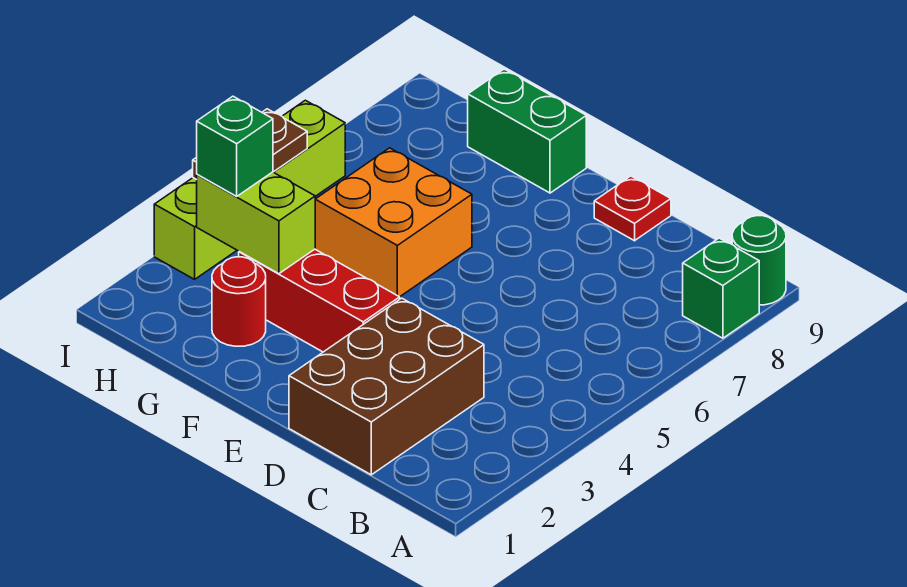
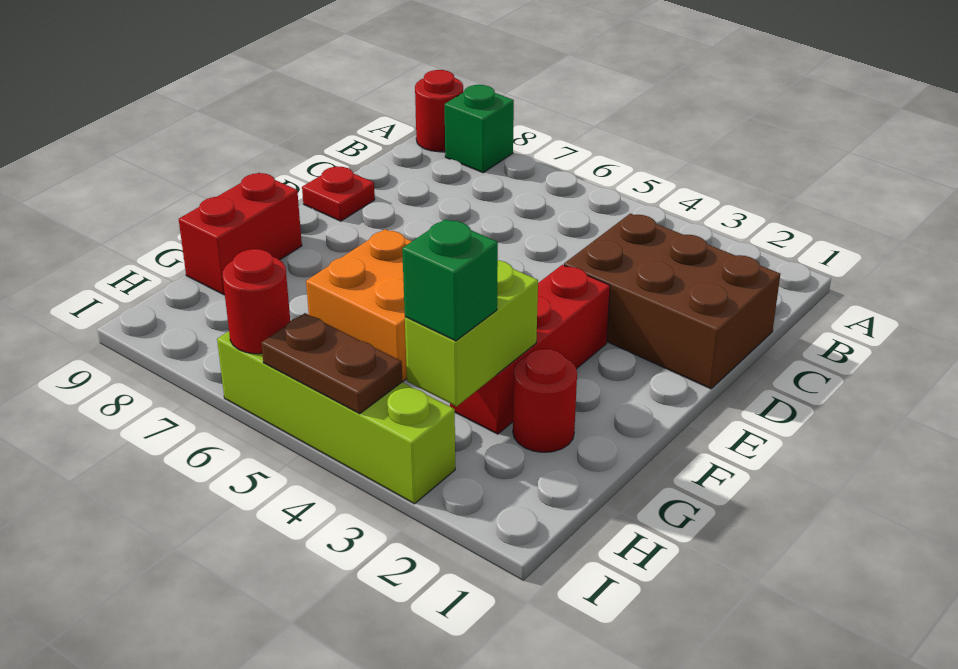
green 1x1 round brick [732,216,786,305] -> red 1x1 round brick [415,70,463,152]
green 1x2 brick [468,69,586,193] -> red 1x2 brick [179,173,302,295]
none -> red 1x1 round brick [223,249,290,354]

